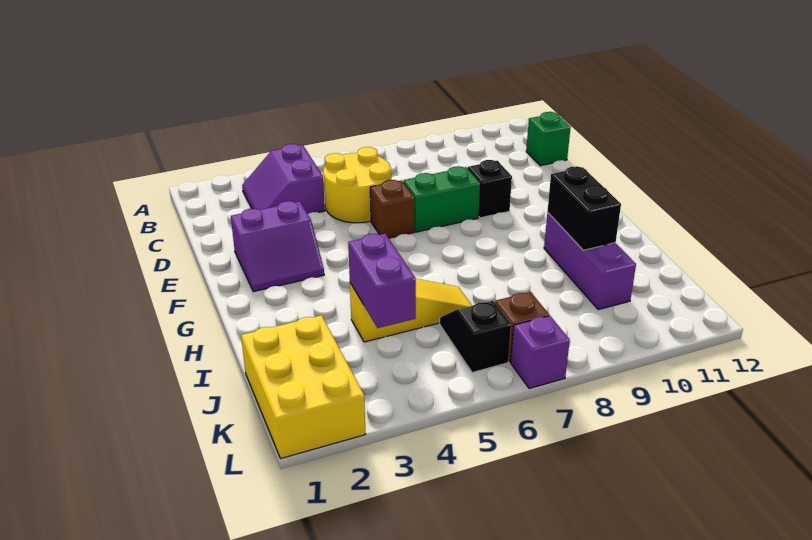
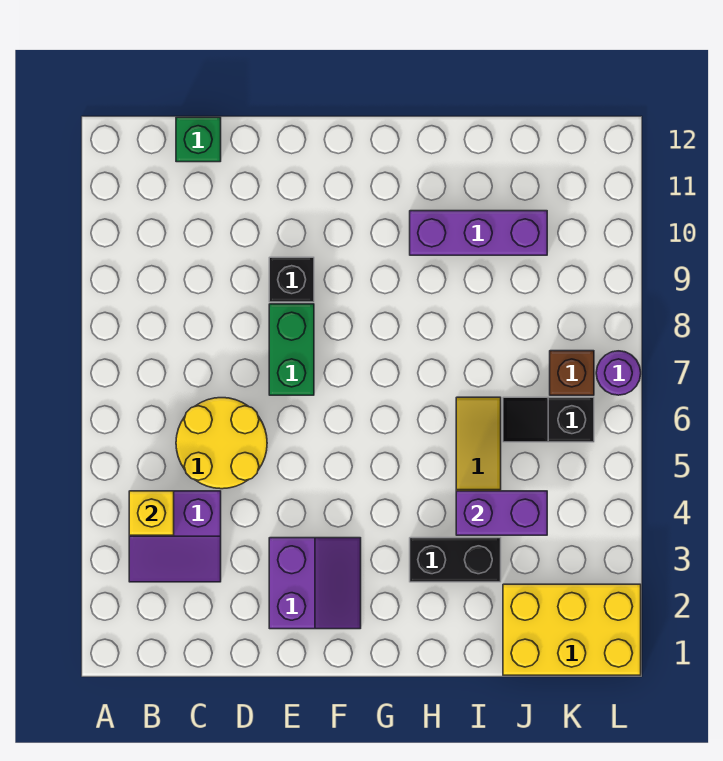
none -> yellow 1x1 brick [129,491,174,535]
brown 1x1 brick [370,180,414,238] -> none
black 1x2 brick [547,166,621,250] -> black 1x2 brick moved to [410,538,501,582]
purple 1x1 brick [511,316,570,389] -> purple 1x1 round brick [596,351,641,395]

